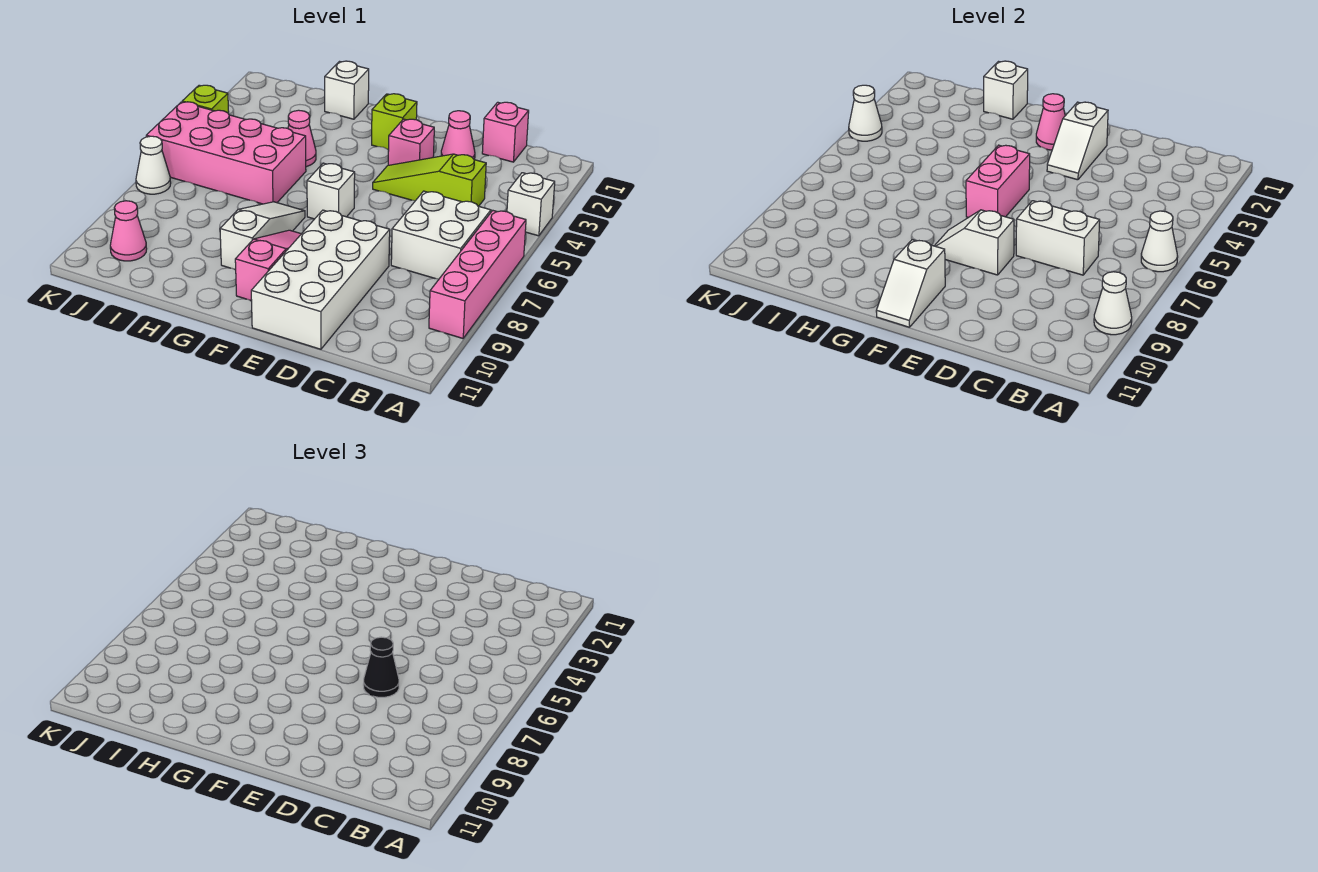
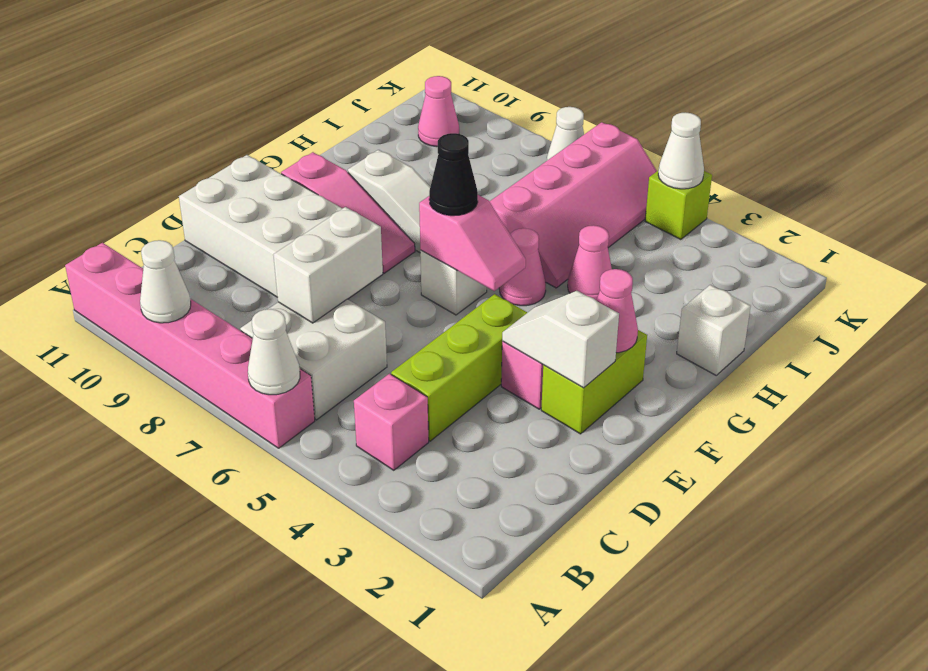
white 1x1 brick [507,173,555,236] -> none
pink 1x4 brick [429,211,526,338] -> pink 1x6 brick [65,243,315,448]
pink 1x1 brick [482,102,529,162] -> pink 1x1 brick moved to [354,374,429,470]
lime 1x3 slope [373,154,486,206] -> lime 1x3 brick [391,294,527,441]
pink 1x1 cone [441,111,475,160] -> pink 1x1 cone moved to [499,228,546,306]
black 1x1 cone [363,637,399,697] -> black 1x1 cone moved to [429,133,478,216]
white 1x2 slope [935,210,1014,275] -> none
lime 1x1 brick [372,94,417,150] -> lime 1x2 brick [541,330,647,434]
pink 1x2 brick [966,145,1030,218] -> pink 1x2 slope [419,195,526,291]
white 1x2 slope [876,240,945,327] -> none
white 1x1 brick [984,61,1028,119] -> none
pink 2x4 brick [146,102,306,204] -> pink 2x4 slope [489,122,657,288]

